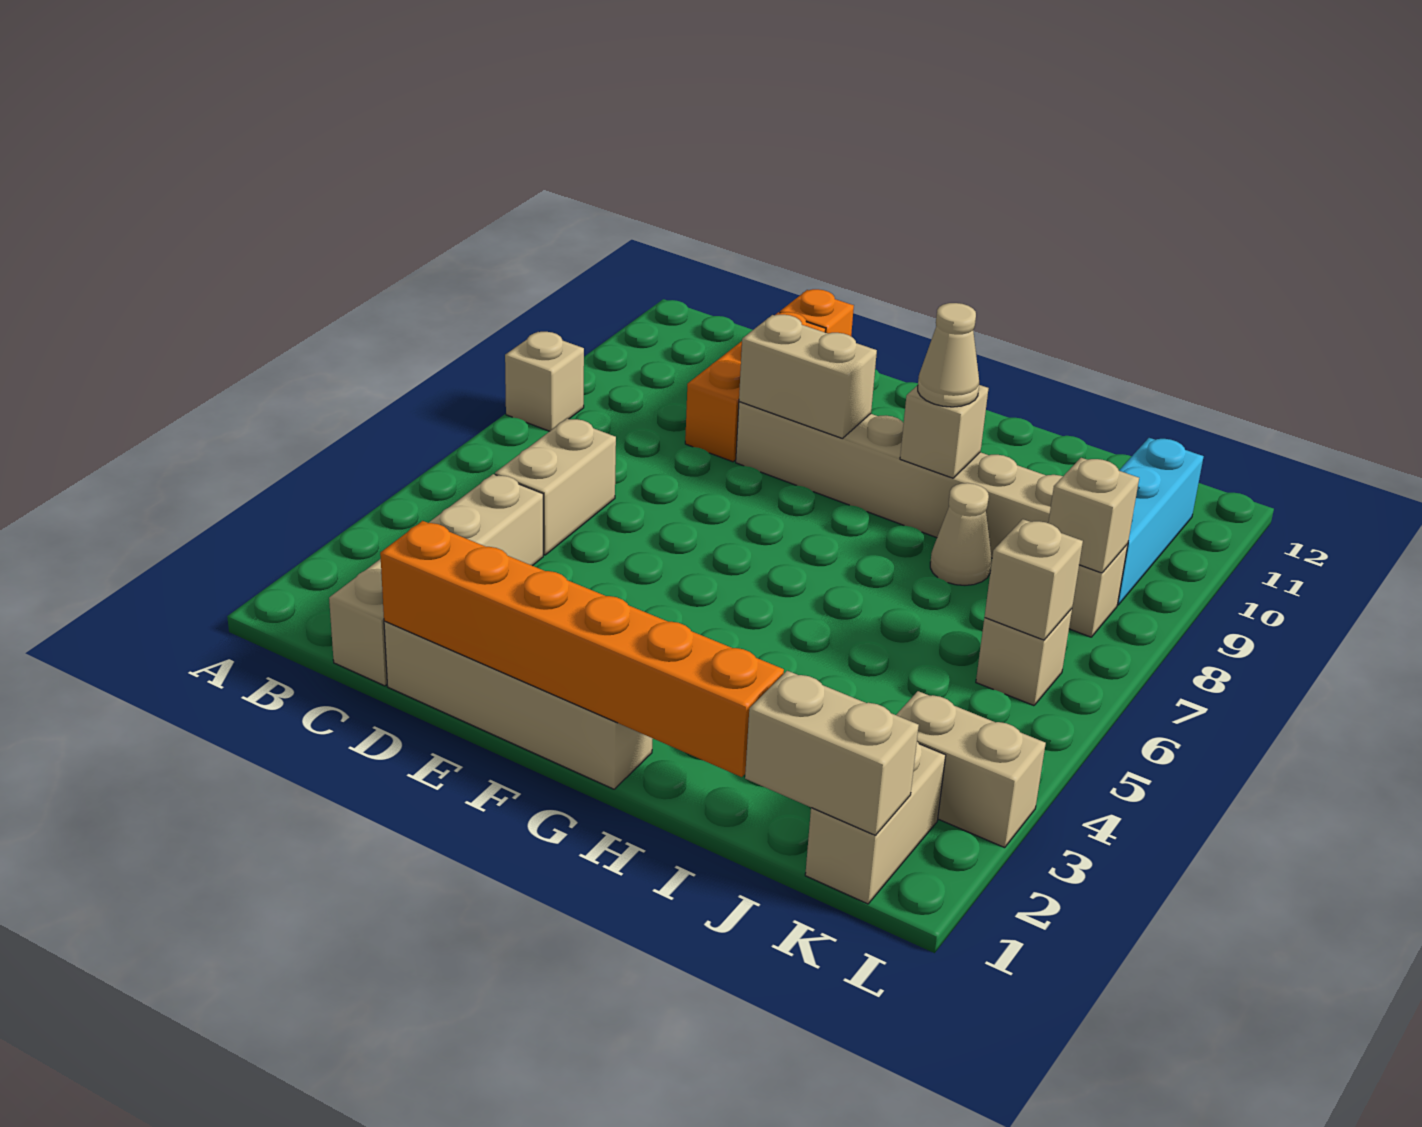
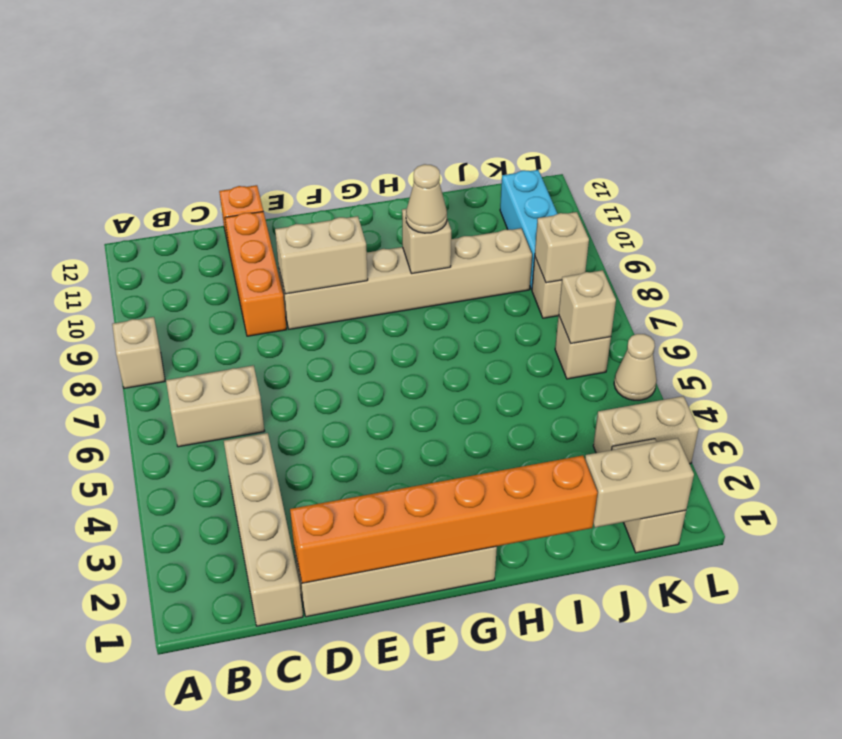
tan 1x2 brick [495,419,616,555] -> tan 1x2 brick turned to [166,365,264,447]
tan 1x1 cone [930,483,992,585] -> tan 1x1 cone moved to [614,334,657,400]

